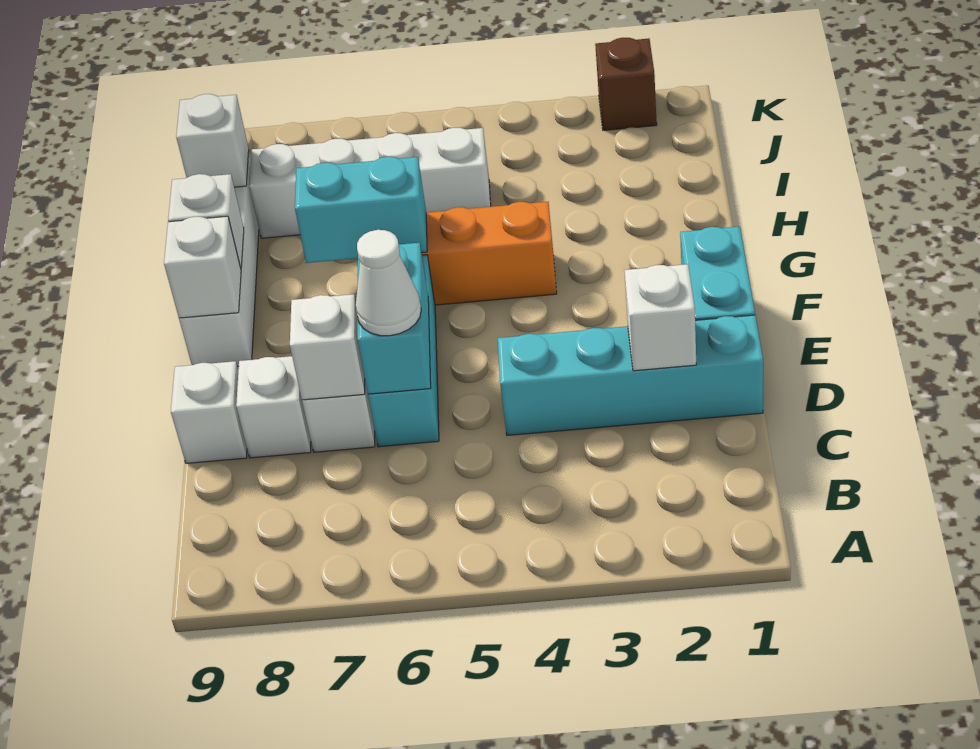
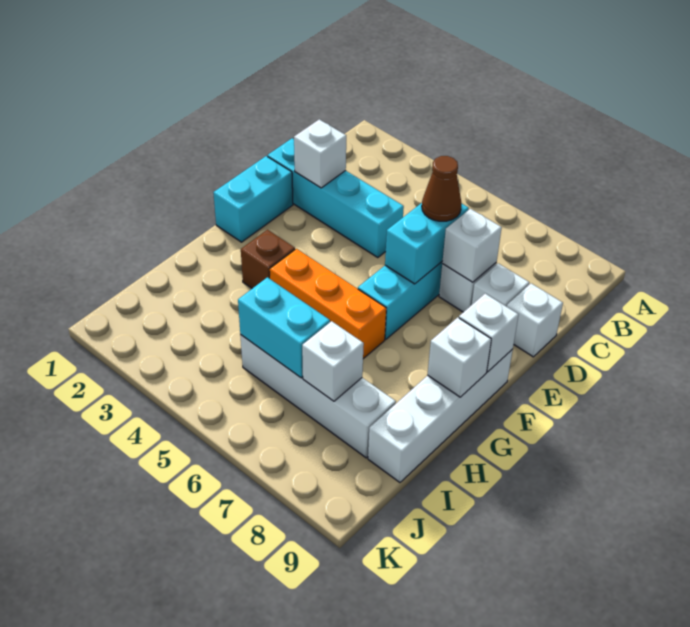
white 1x1 cone [356,230,421,336] -> brown 1x1 cone [422,156,462,221]
cyan 1x2 brick [295,157,427,263] -> cyan 1x2 brick moved to [238,277,330,378]
white 1x1 brick [176,94,249,187] -> white 1x1 brick moved to [302,321,364,401]
brown 1x1 brick [595,38,657,130] -> brown 1x1 brick moved to [241,230,295,288]

